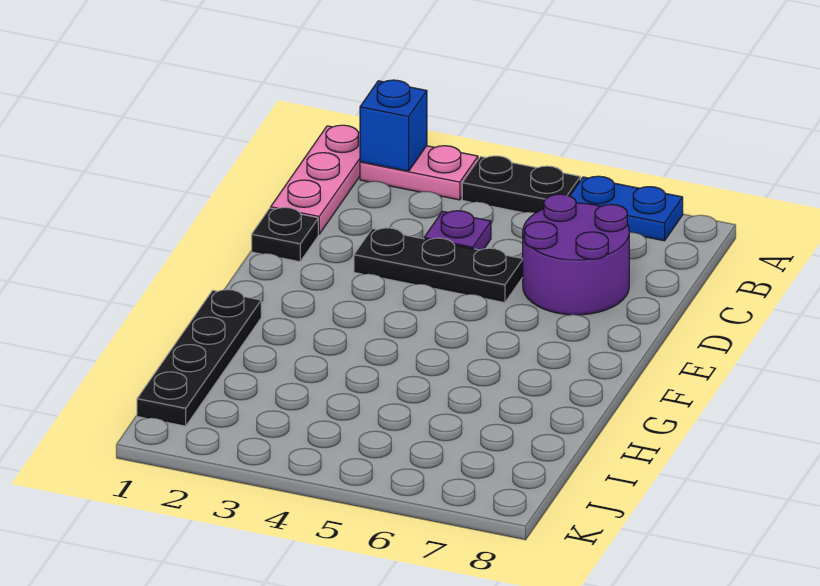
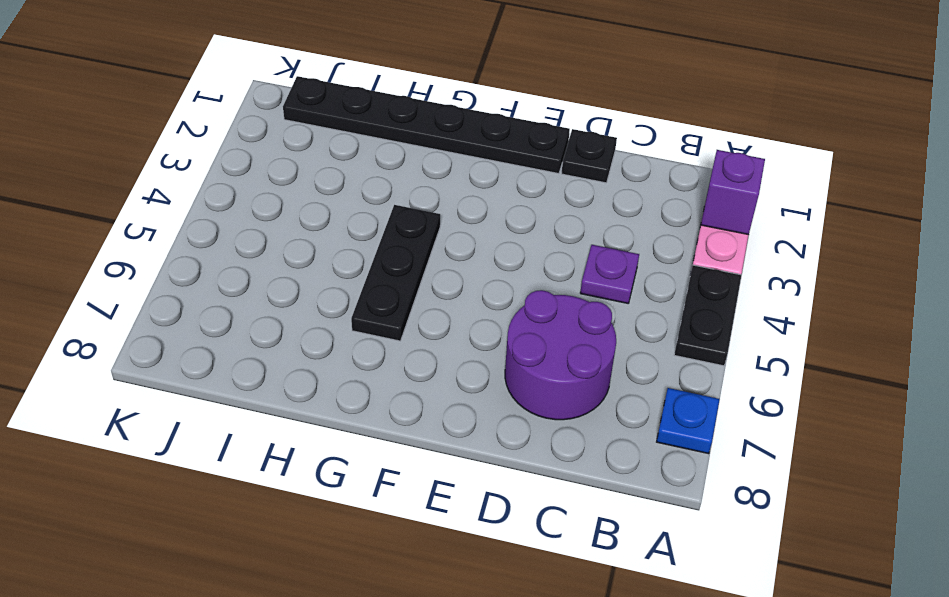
pink 1x3 plate [271,125,360,234] -> none
blue 1x1 brick [360,80,427,171] -> purple 1x1 brick [701,150,765,235]
blue 1x2 plate [570,176,683,241] -> blue 1x1 plate [657,388,720,454]
black 1x3 plate [354,228,523,303] -> black 1x3 plate moved to [351,205,440,341]
black 1x4 plate [137,290,261,426] -> black 1x6 plate [283,76,570,174]

